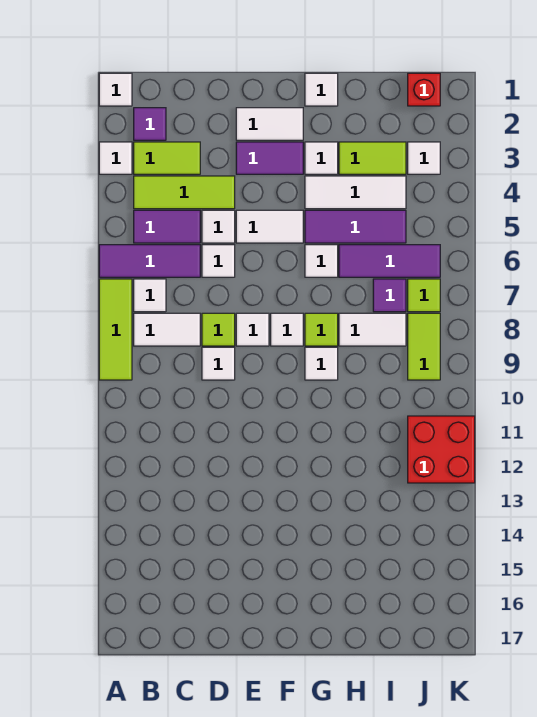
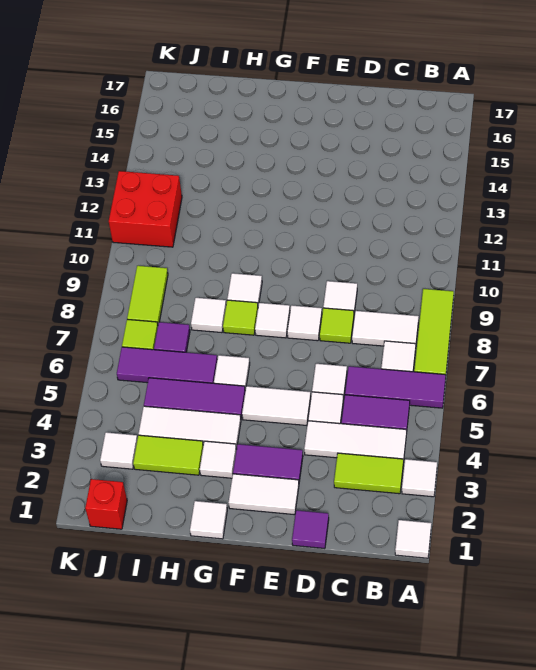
purple 1x1 tile [134,108,166,140] -> purple 1x1 tile moved to [292,510,329,549]
lime 1x3 tile [134,176,235,209] -> white 1x3 tile [304,421,406,462]
white 1x2 tile [339,313,406,346] -> white 1x1 tile [191,298,226,333]

